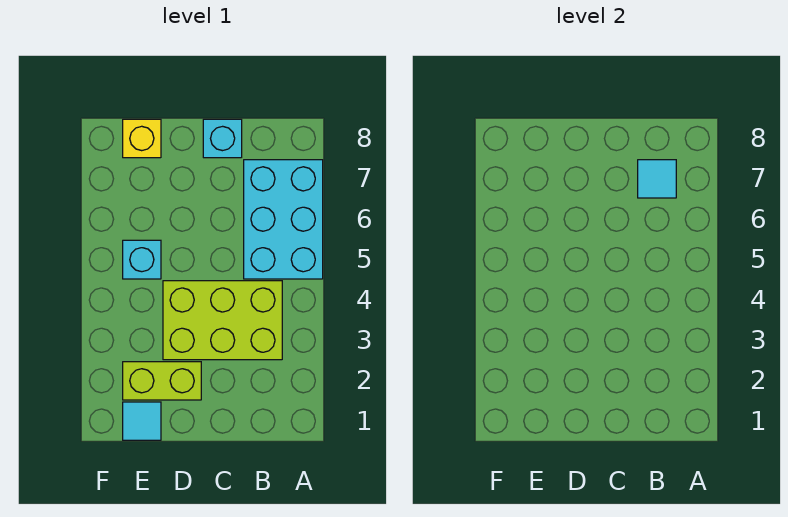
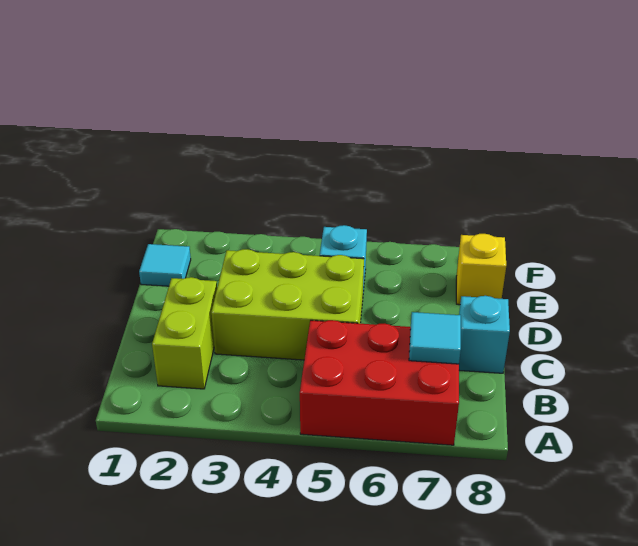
cyan 2x3 brick [244,160,323,279] -> red 2x3 brick [300,320,459,445]
lime 2x3 brick [163,281,282,360] -> lime 2x3 brick turned to [211,249,364,360]
lime 1x2 brick [123,362,201,400] -> lime 1x2 brick moved to [152,277,217,389]

